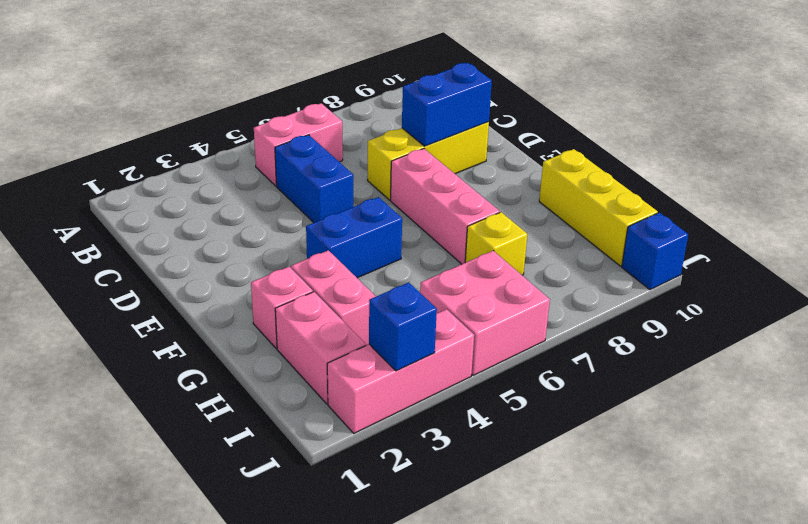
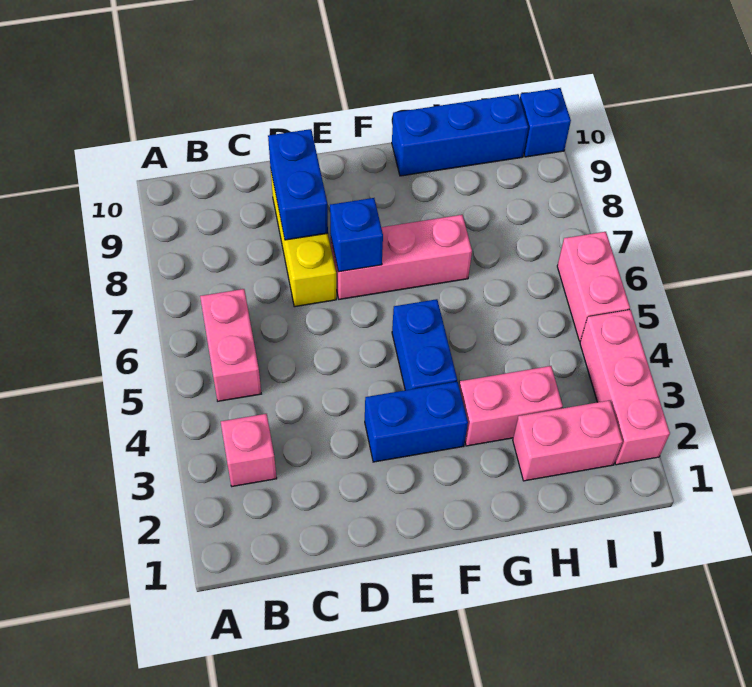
blue 1x2 brick [275,135,353,223] -> blue 1x2 brick moved to [365,382,468,462]
pink 1x1 brick [251,267,313,349] -> pink 1x1 brick moved to [221,414,277,486]
yellow 1x3 brick [539,149,658,266] -> blue 1x3 brick [392,94,528,176]
yellow 1x1 brick [465,212,527,275] -> none
pink 2x2 brick [420,251,550,375] -> pink 1x2 brick [557,232,630,341]
blue 1x1 brick [369,282,437,371] -> blue 1x1 brick moved to [330,198,383,272]

